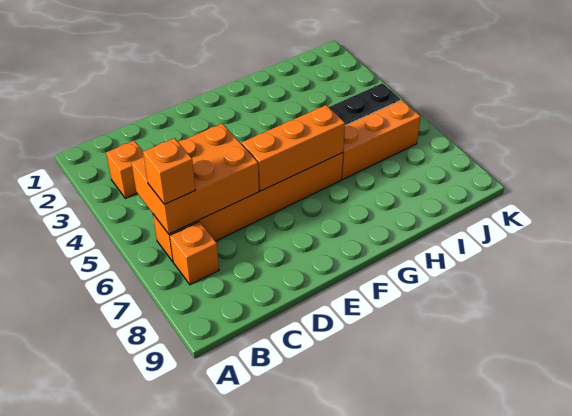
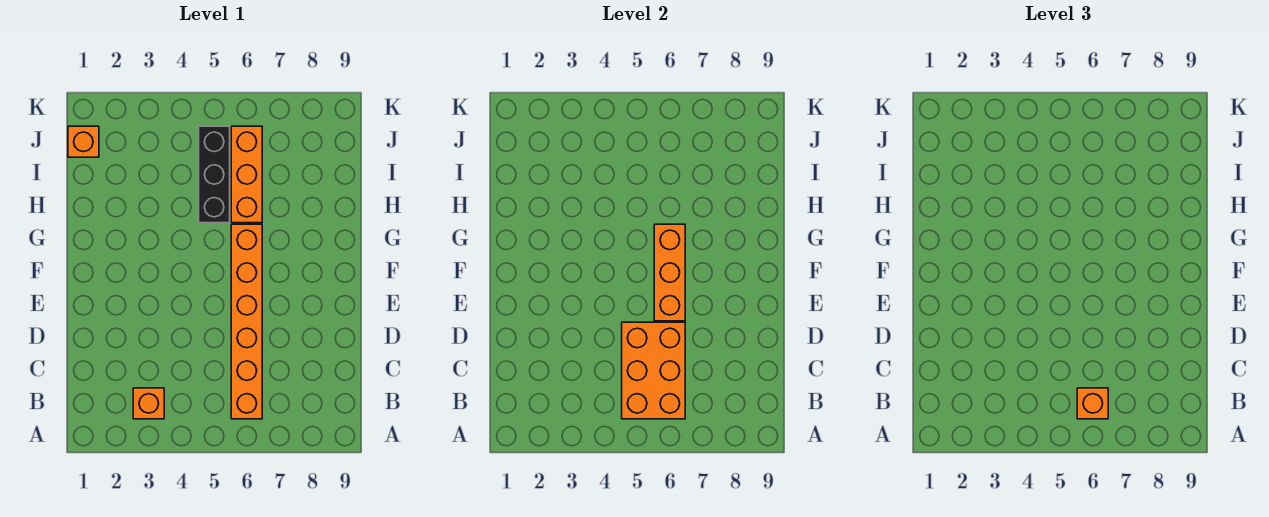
orange 1x1 brick [170,222,219,285] -> orange 1x1 brick moved to [68,126,99,157]

